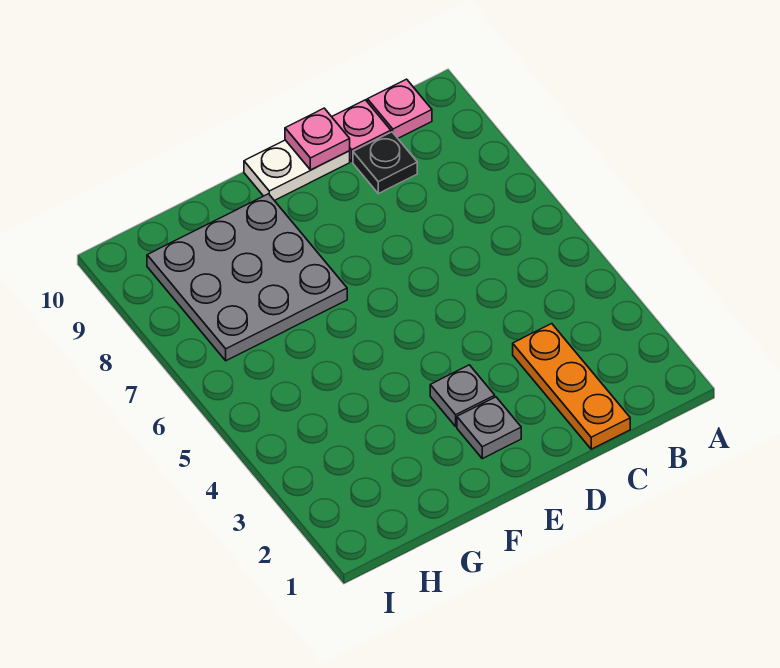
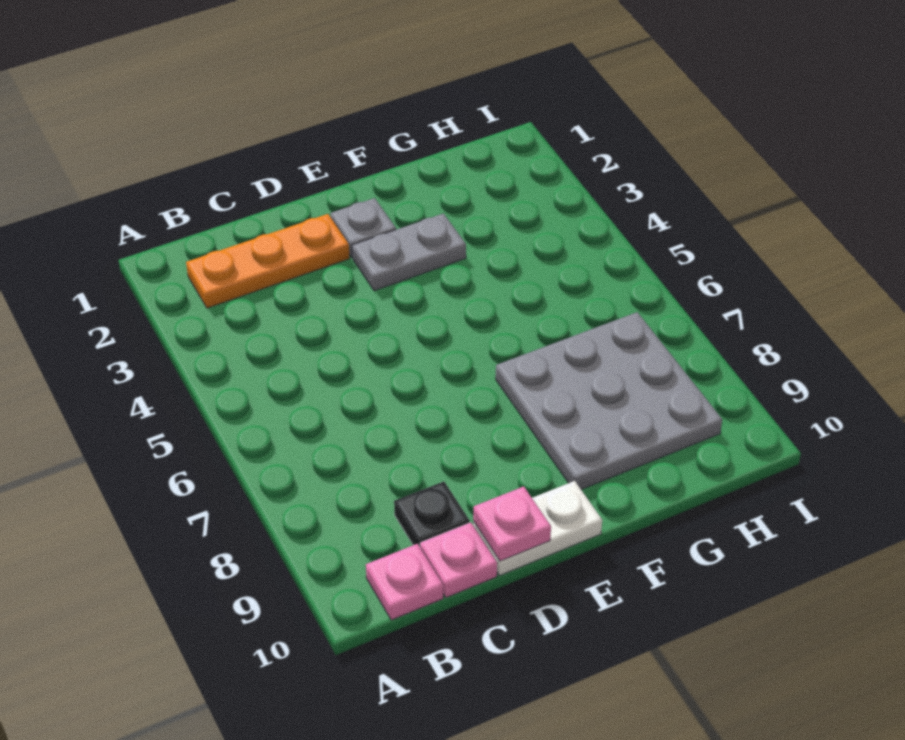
orange 1x3 plate [513,324,630,449] -> orange 1x3 plate turned to [186,214,350,308]
grey 1x1 plate [430,365,495,426] -> grey 1x2 plate [352,214,466,291]

